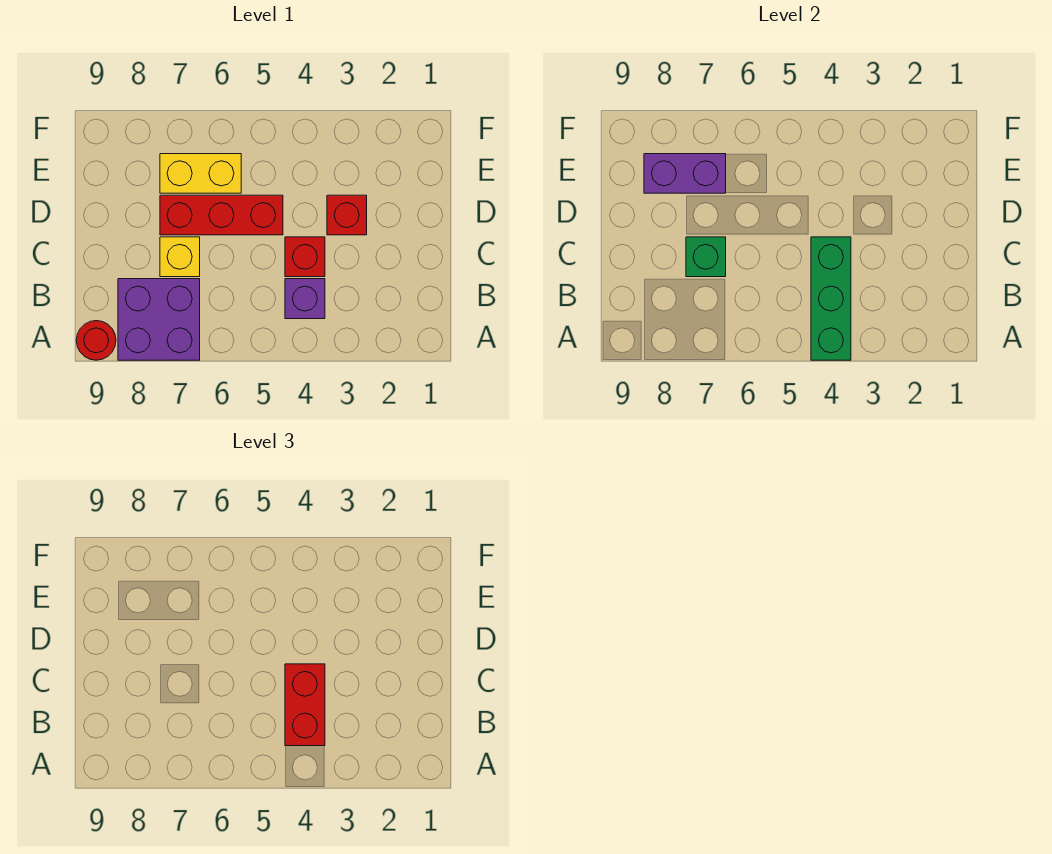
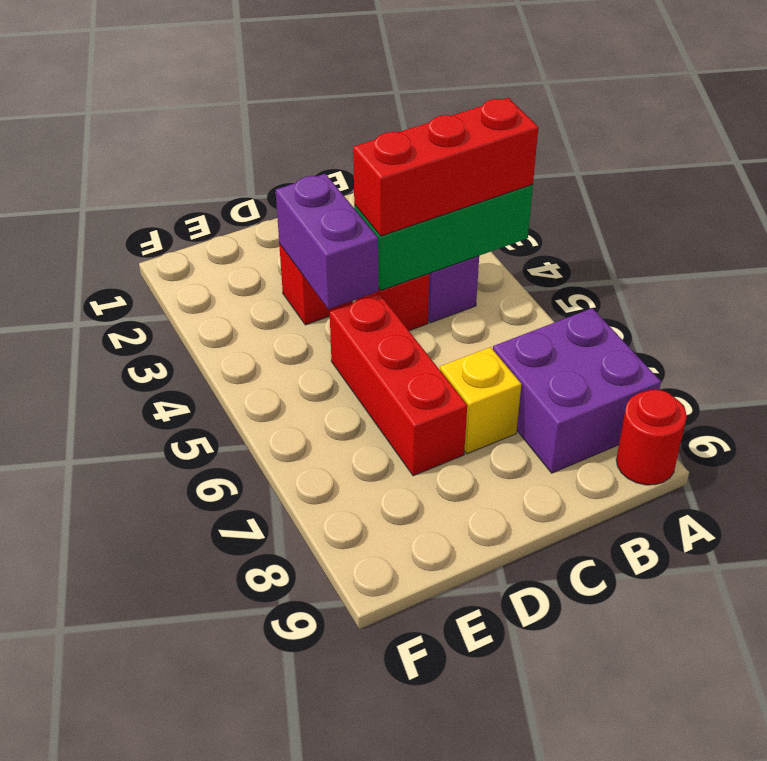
red 1x2 brick [285,664,325,746] -> red 1x3 brick [353,98,538,236]
green 1x1 brick [686,237,726,277] -> none
yellow 1x2 brick [160,154,241,193] -> none
purple 1x2 brick [644,154,726,193] -> purple 1x2 brick moved to [276,174,378,309]

